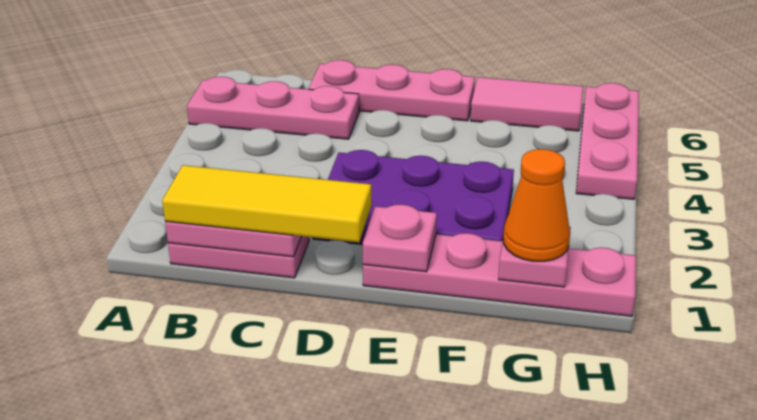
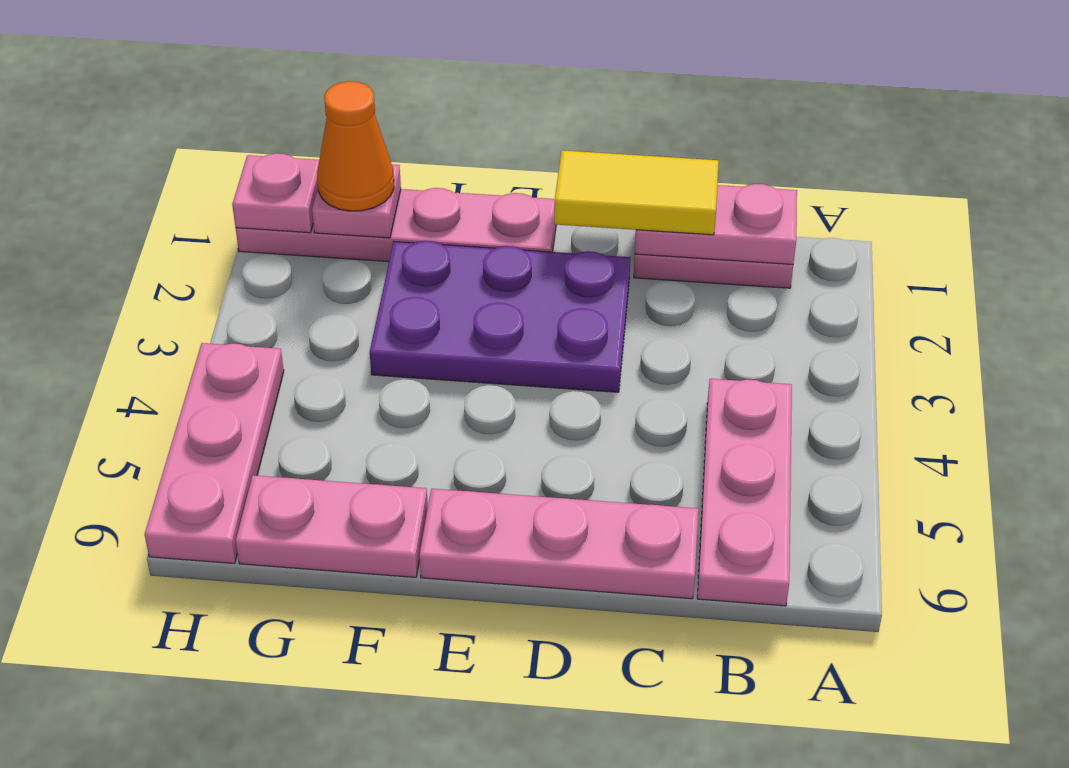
pink 1x3 plate [187,76,359,139] -> pink 1x3 plate turned to [697,379,792,606]
yellow 1x3 tile [162,165,372,242] -> yellow 1x2 tile [554,150,719,235]
pink 1x1 plate [363,204,437,272] -> pink 1x1 plate moved to [232,153,319,233]
pink 1x2 tile [471,77,583,131] -> pink 1x2 plate [236,475,428,577]

